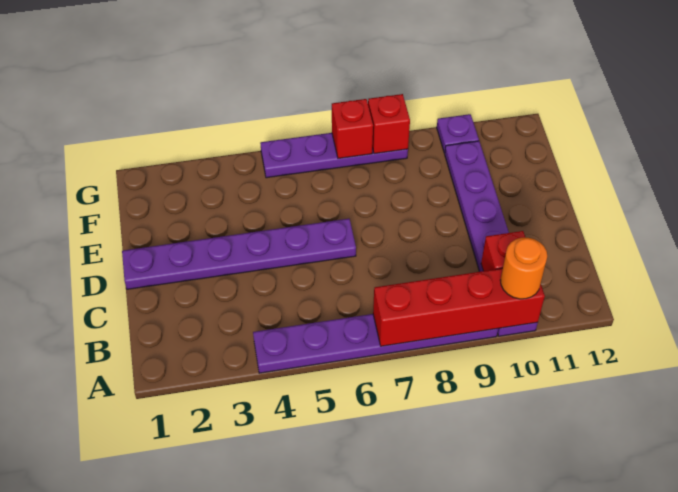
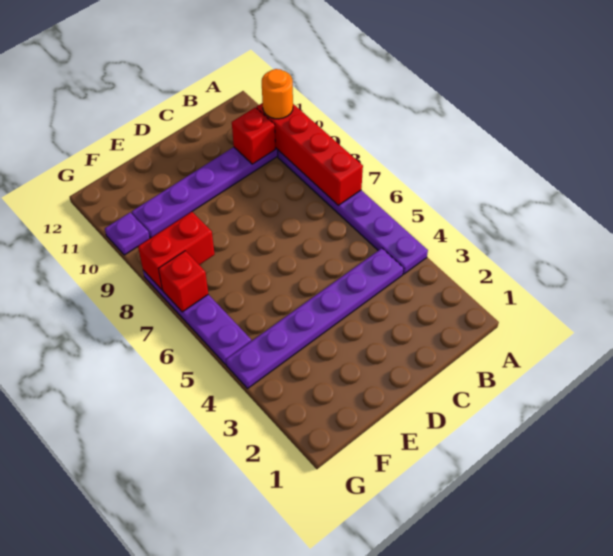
purple 1x6 plate [122,219,356,289] -> purple 1x6 plate turned to [226,248,404,388]
red 1x1 brick [368,94,410,154] -> red 1x2 brick [138,212,215,290]

